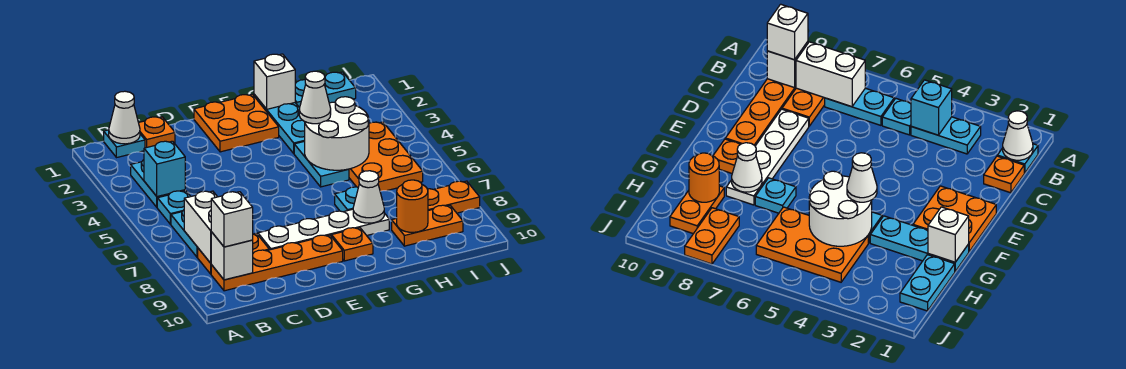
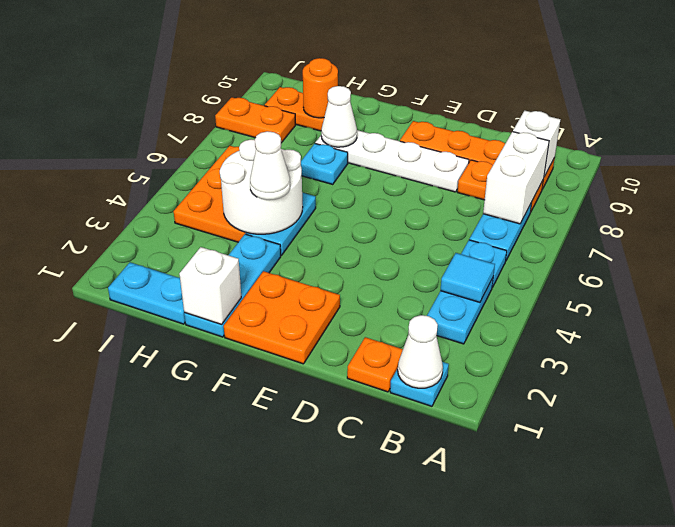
cyan 1x1 brick [144,141,185,197] -> cyan 1x1 tile [440,253,495,302]
white 1x1 brick [211,192,253,247] -> none
orange 1x1 plate [331,228,373,261] -> none

